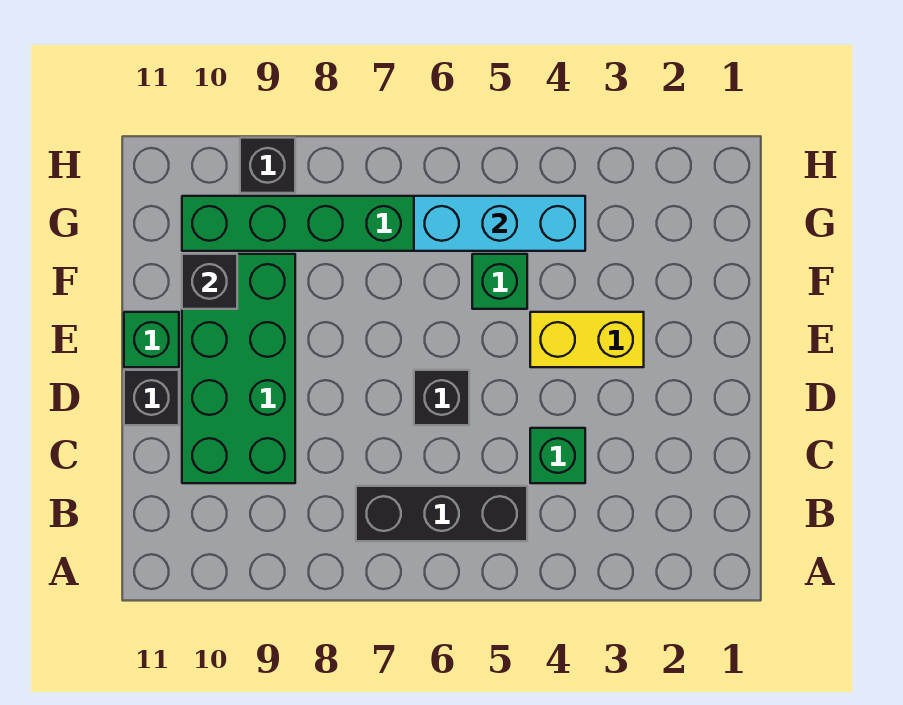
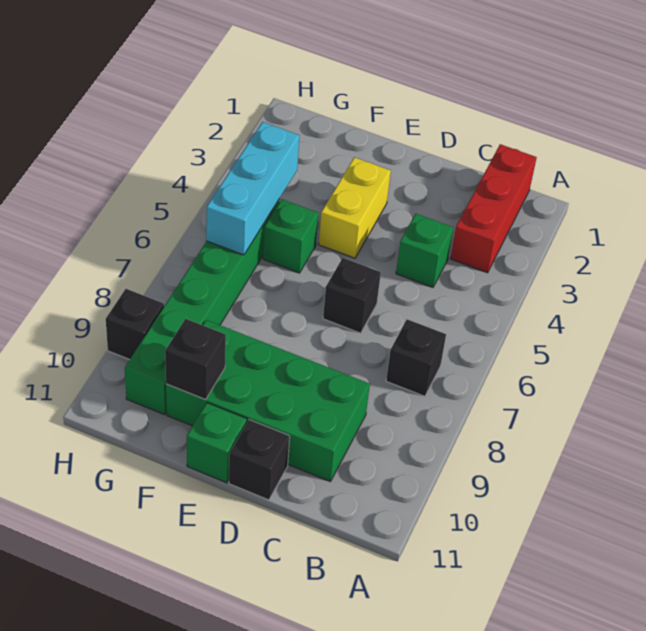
none -> red 1x3 brick [451,144,537,273]
black 1x3 brick [356,486,527,541] -> black 1x1 brick [386,319,446,396]

